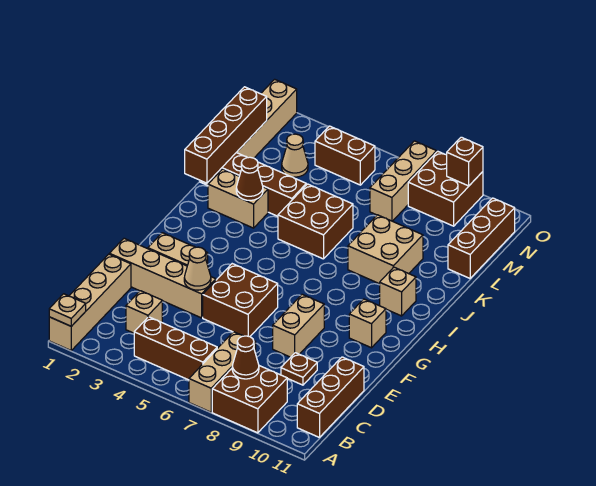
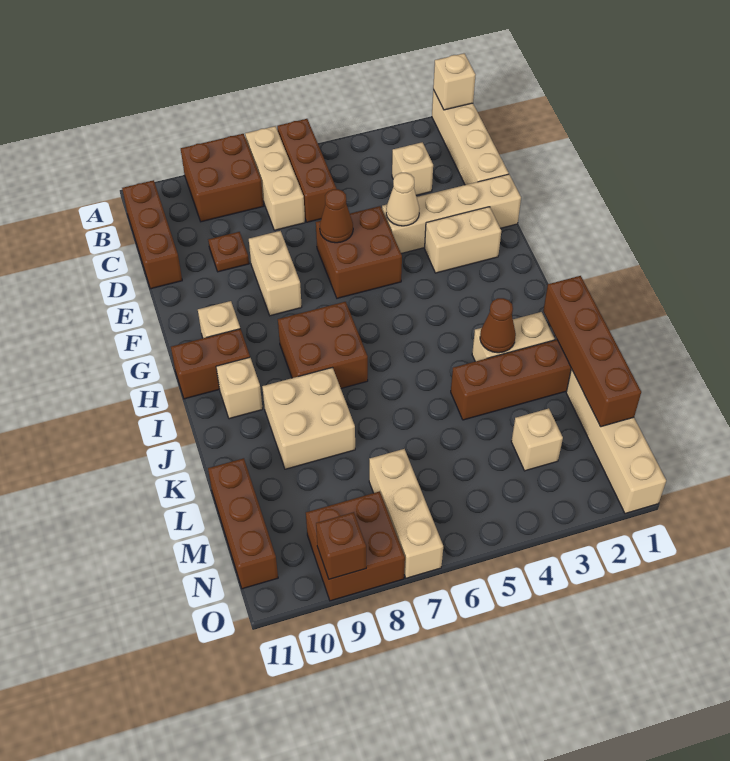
tan 1x1 plate [49,294,86,326] -> tan 1x1 brick [433,53,476,110]
brown 1x3 brick [134,317,217,380] -> brown 1x3 brick turned to [277,119,336,222]
brown 1x1 cone [232,336,259,379] -> brown 1x1 cone moved to [320,189,353,243]
brown 2x2 brick [278,184,353,259] -> brown 2x2 brick moved to [278,302,368,388]
tan 1x1 cone [282,134,308,177] -> tan 1x1 brick [511,408,563,471]
brown 1x2 brick [315,126,375,185] -> brown 1x2 brick moved to [171,329,250,399]

